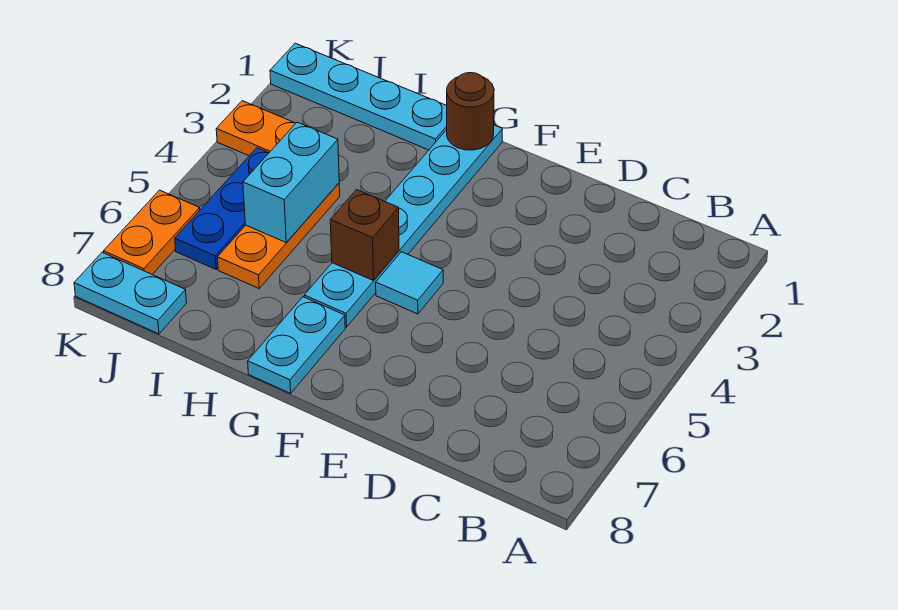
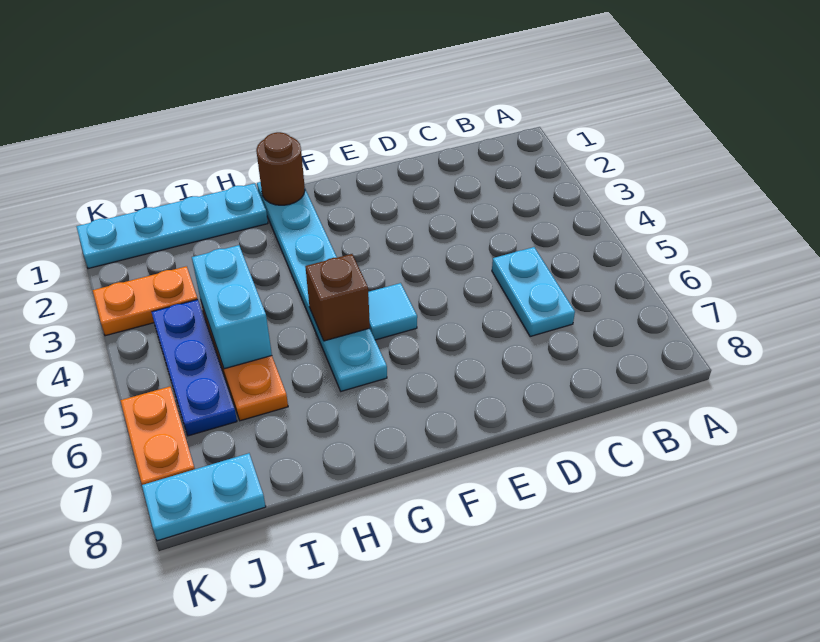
cyan 1x2 plate [248,297,345,393] -> cyan 1x2 plate moved to [492,247,575,337]

